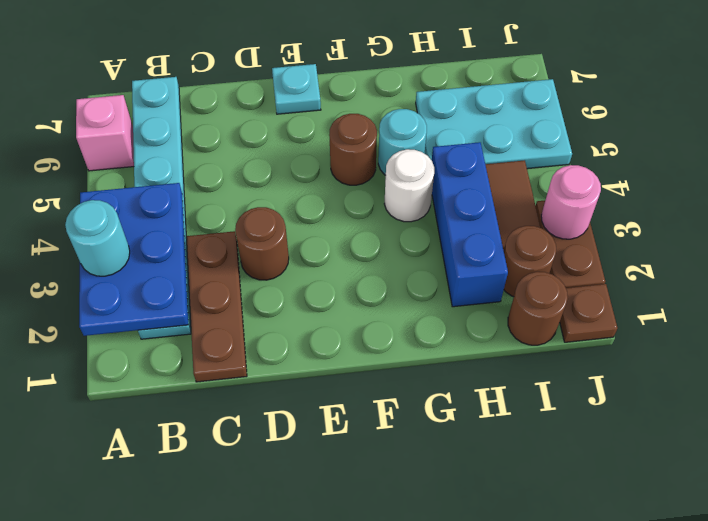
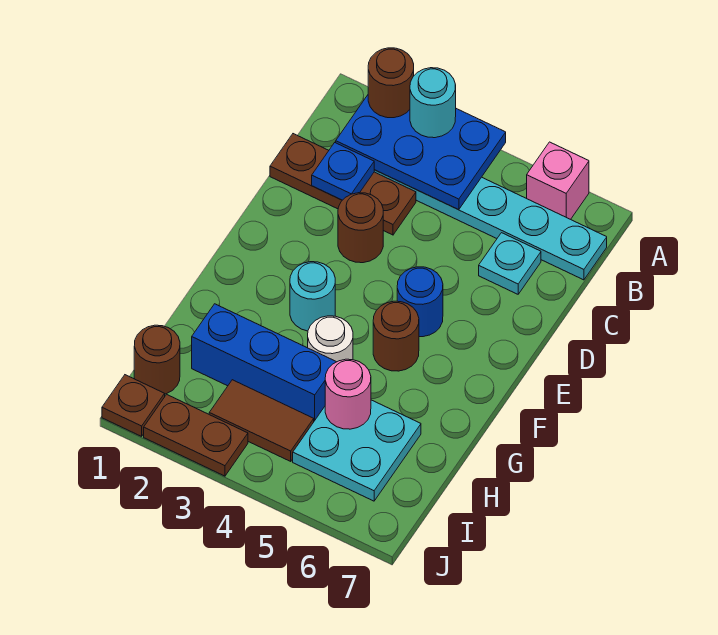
none -> blue 1x1 plate [312,143,374,200]
none -> blue 1x1 round brick [397,267,443,337]
cyan 1x1 plate [272,64,321,114] -> cyan 1x1 plate moved to [479,233,541,294]
cyan 1x1 round brick [378,109,427,175] -> cyan 1x1 round brick moved to [290,262,335,331]
cyan 2x3 plate [416,79,572,169] -> cyan 2x2 plate [293,400,421,501]
brown 1x1 round brick [504,226,556,297] -> brown 1x1 round brick moved to [368,48,414,118]
pink 1x1 round brick [541,165,601,239] -> pink 1x1 round brick moved to [325,359,371,429]

